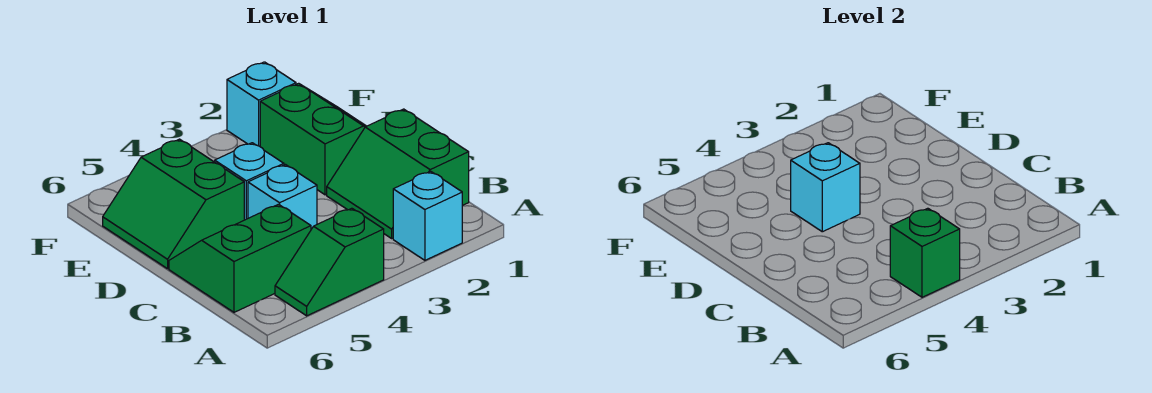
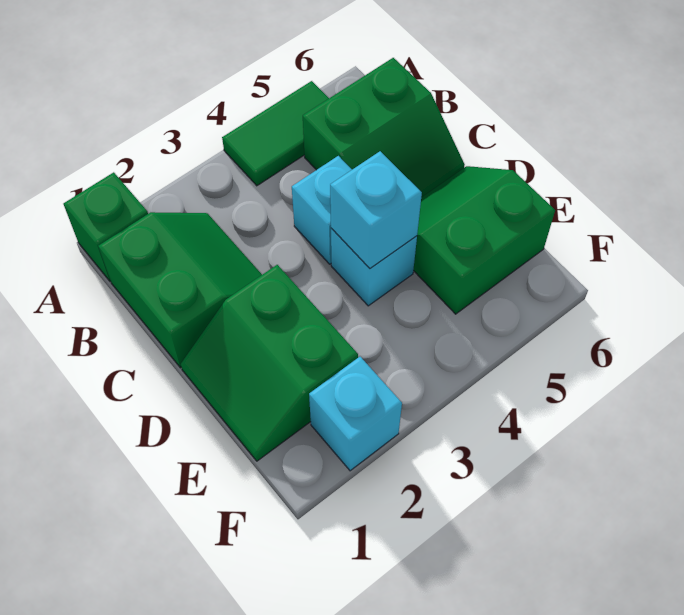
cyan 1x1 brick [393,171,462,260] -> none
green 1x2 slope [275,208,384,316] -> green 1x2 tile [222,81,329,186]
green 1x1 brick [890,208,960,297] -> green 1x1 brick moved to [64,172,148,281]
green 2x2 slope [103,139,244,269] -> green 2x2 slope turned to [413,166,555,314]

